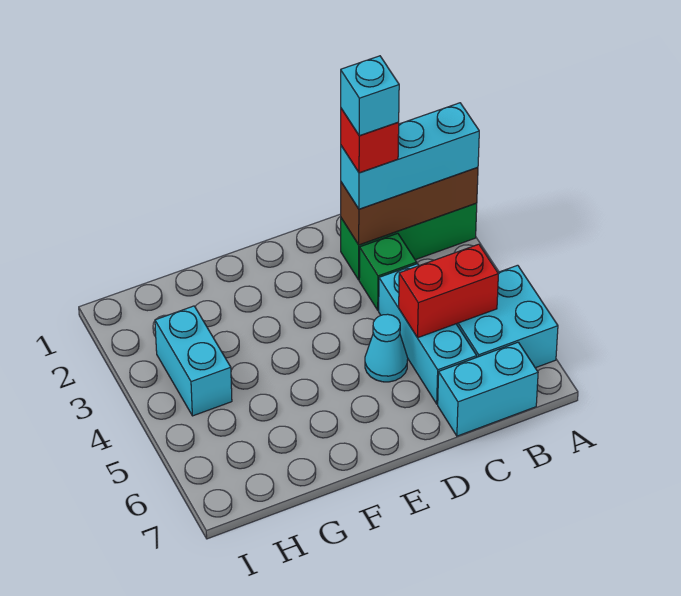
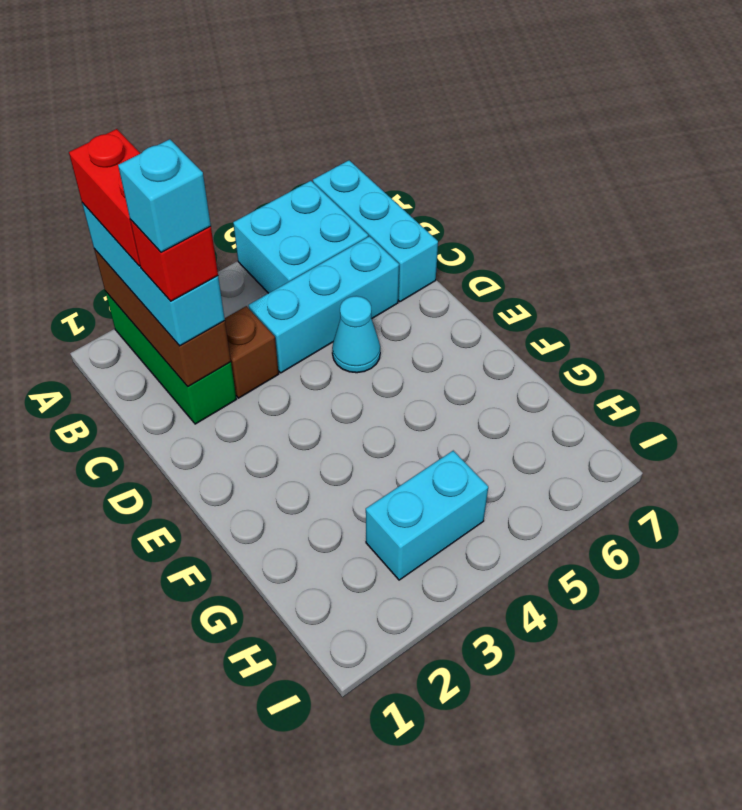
red 1x2 brick [399,244,498,338] -> red 1x2 brick moved to [69,129,140,266]
cyan 1x2 brick [438,342,538,436] -> cyan 1x3 brick [313,160,438,302]
green 1x1 brick [359,233,417,310] -> brown 1x1 brick [225,306,279,398]

